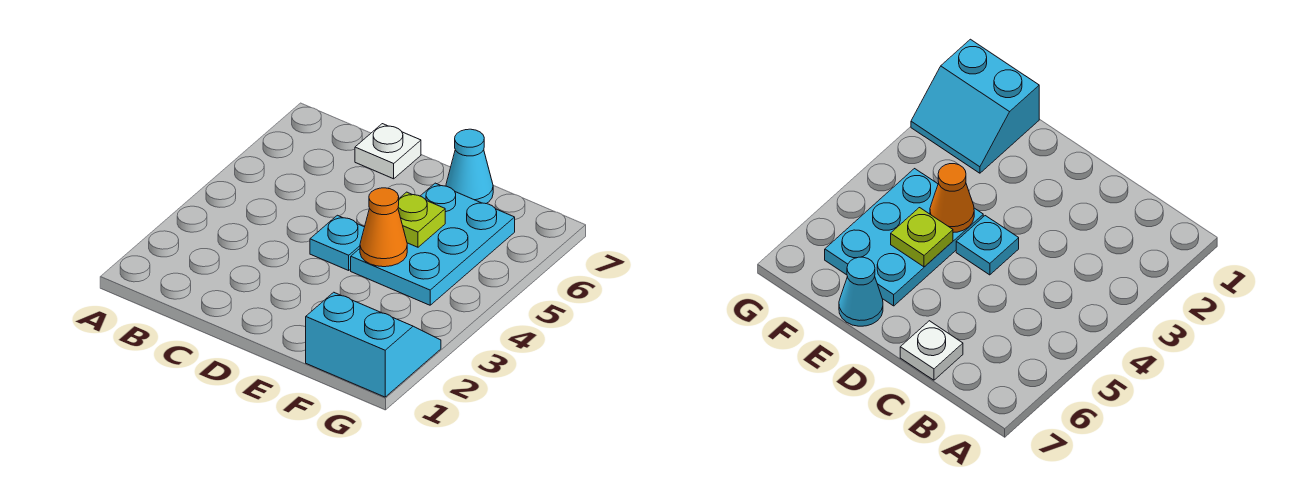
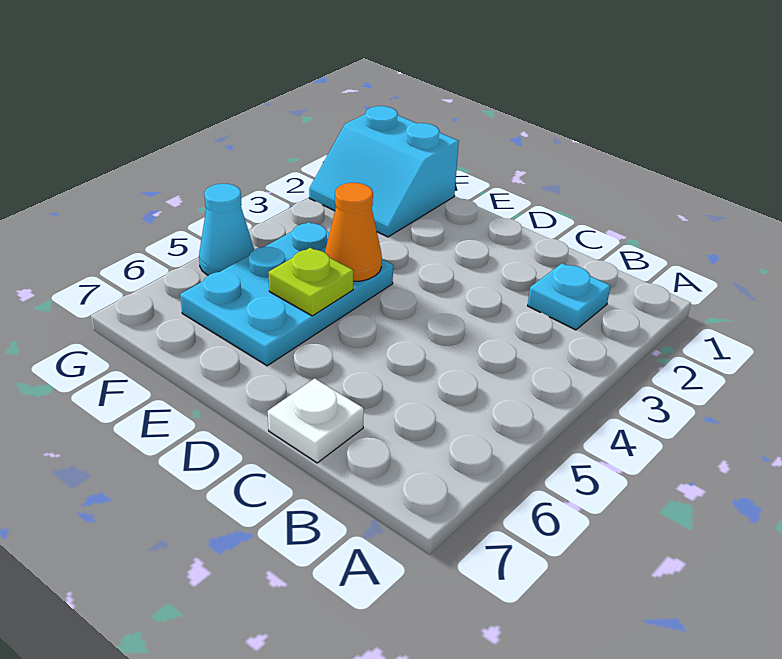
cyan 1x1 plate [310,215,364,270] -> cyan 1x1 plate moved to [528,263,610,330]
cyan 1x1 cone [446,129,493,204] -> cyan 1x1 cone moved to [199,184,254,275]

